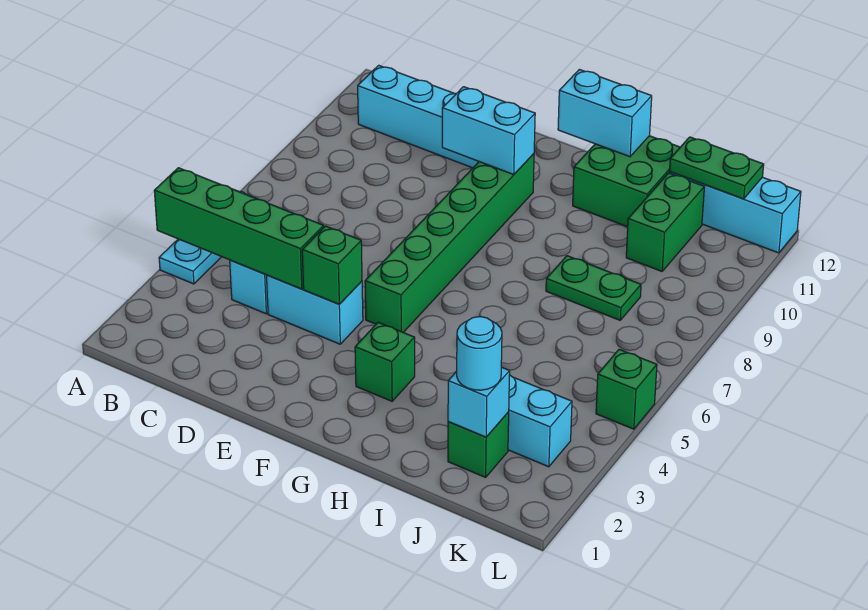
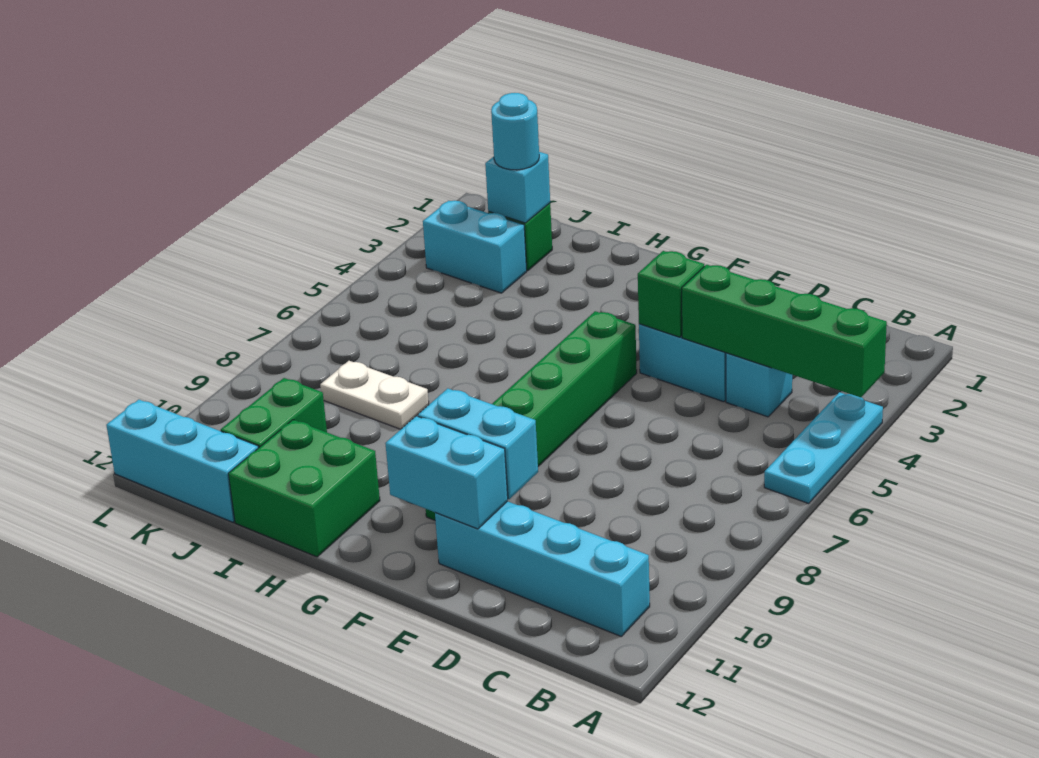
green 1x1 brick [355,322,415,401] -> none
cyan 1x2 brick [558,69,652,157] -> cyan 1x2 brick moved to [385,416,508,529]
green 1x2 plate [546,256,641,320] -> white 1x2 plate [320,361,429,429]
green 1x2 plate [670,137,764,199] -> none
green 1x1 brick [596,349,657,429] -> none

